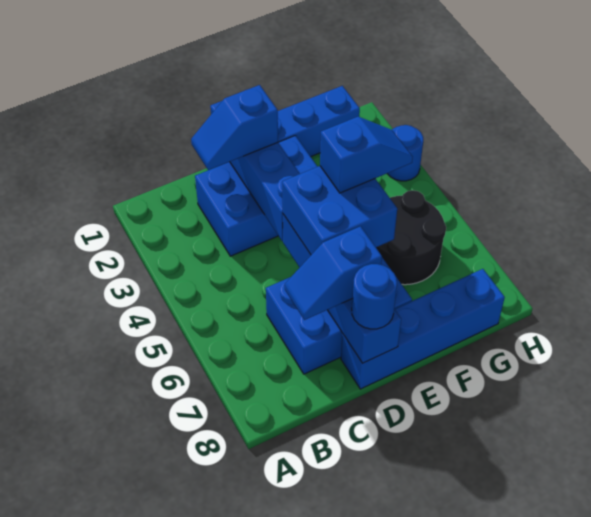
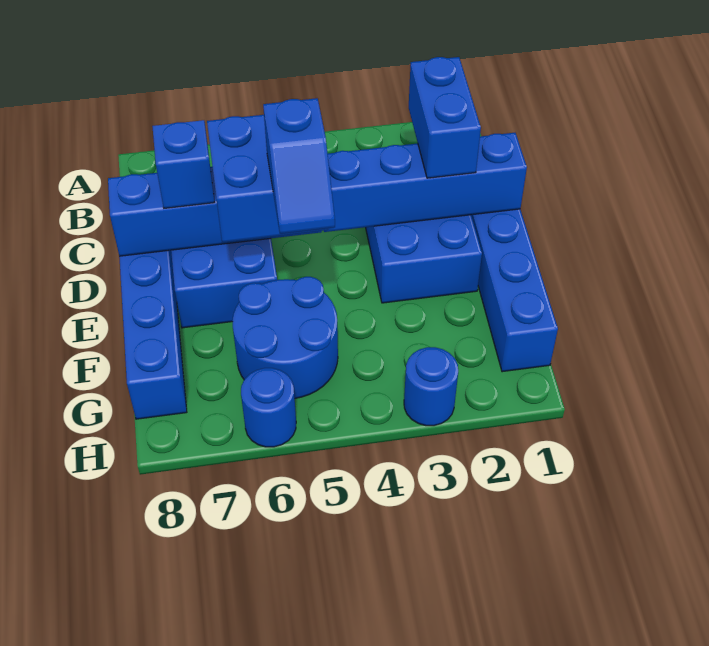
blue 1x2 slope [191,85,278,170] -> blue 1x2 brick [409,57,481,178]
blue 1x1 round brick [352,264,397,329] -> blue 1x1 round brick moved to [241,368,296,447]
black 2x2 round brick [376,190,446,285] -> blue 2x2 round brick [232,277,338,398]

